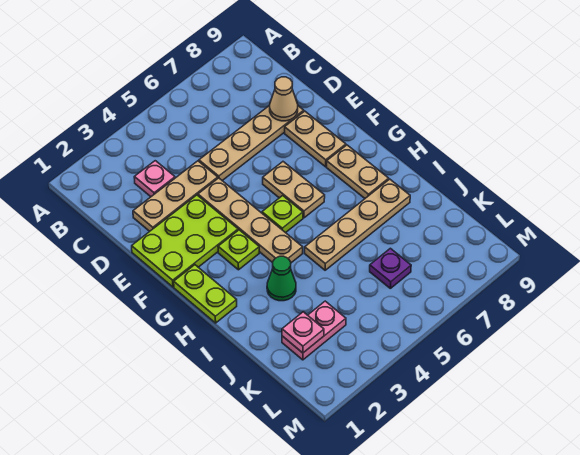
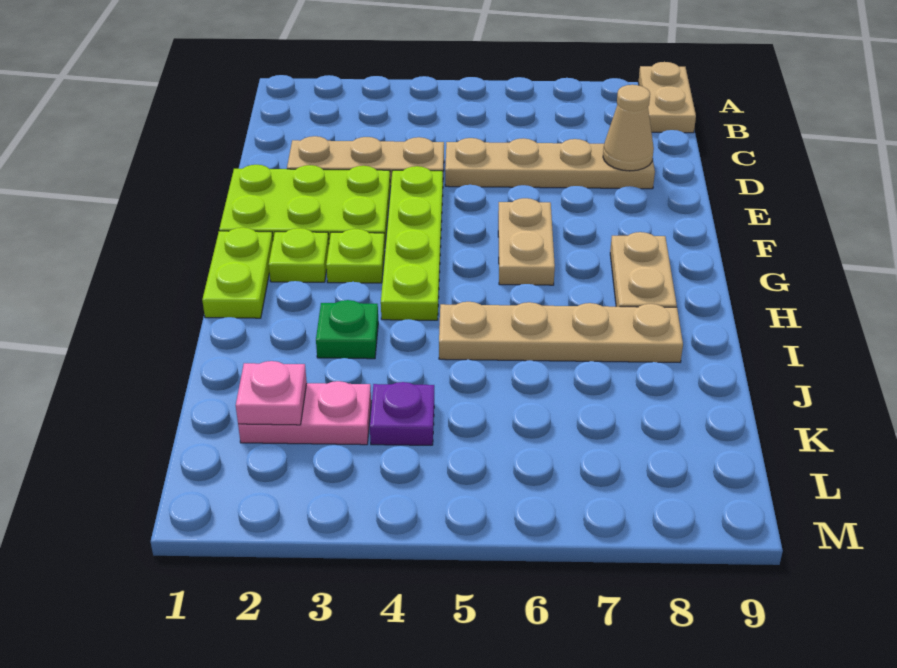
pink 1x1 plate [134,161,175,197] -> none
tan 1x4 plate [198,178,303,263] -> lime 1x4 plate [381,166,443,320]
tan 1x2 plate [285,111,346,167] -> tan 1x2 plate moved to [638,62,696,133]
lime 1x1 plate [262,196,303,233] -> lime 1x1 plate moved to [269,228,329,282]
green 1x1 cone [267,256,296,301] -> green 1x1 plate [316,300,378,359]
purple 1x1 plate [370,248,411,288] -> purple 1x1 plate moved to [370,382,434,445]

